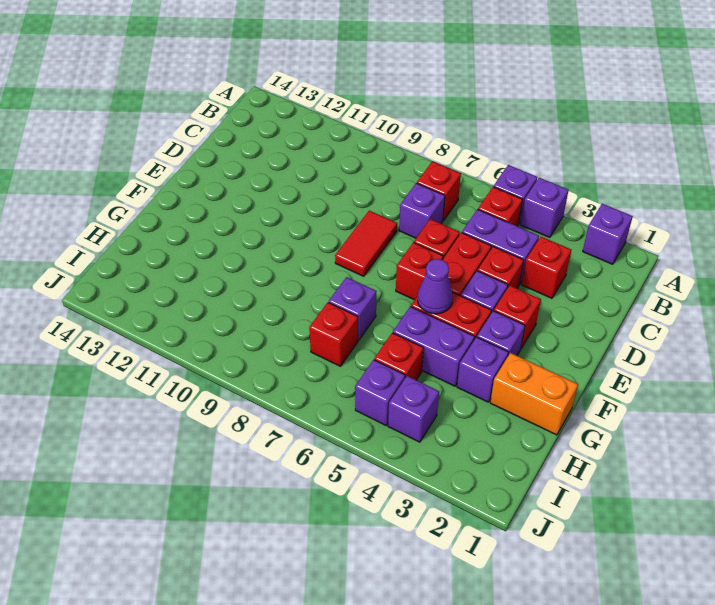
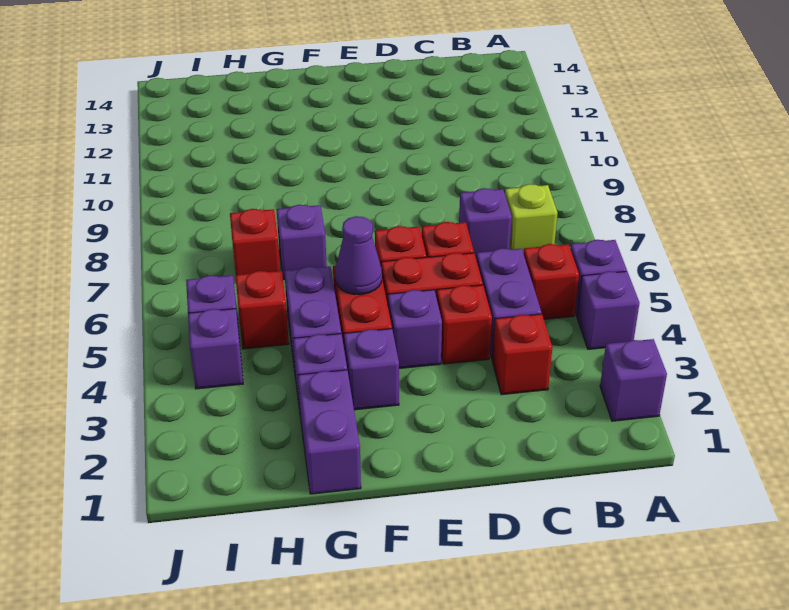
red 1x1 brick [417,161,461,221] -> lime 1x1 brick [505,184,557,253]
red 1x2 tile [335,211,397,276] -> none
red 1x1 brick [494,285,541,348] -> none
orange 1x2 brick [490,353,578,435] -> purple 1x2 brick [298,370,361,494]

